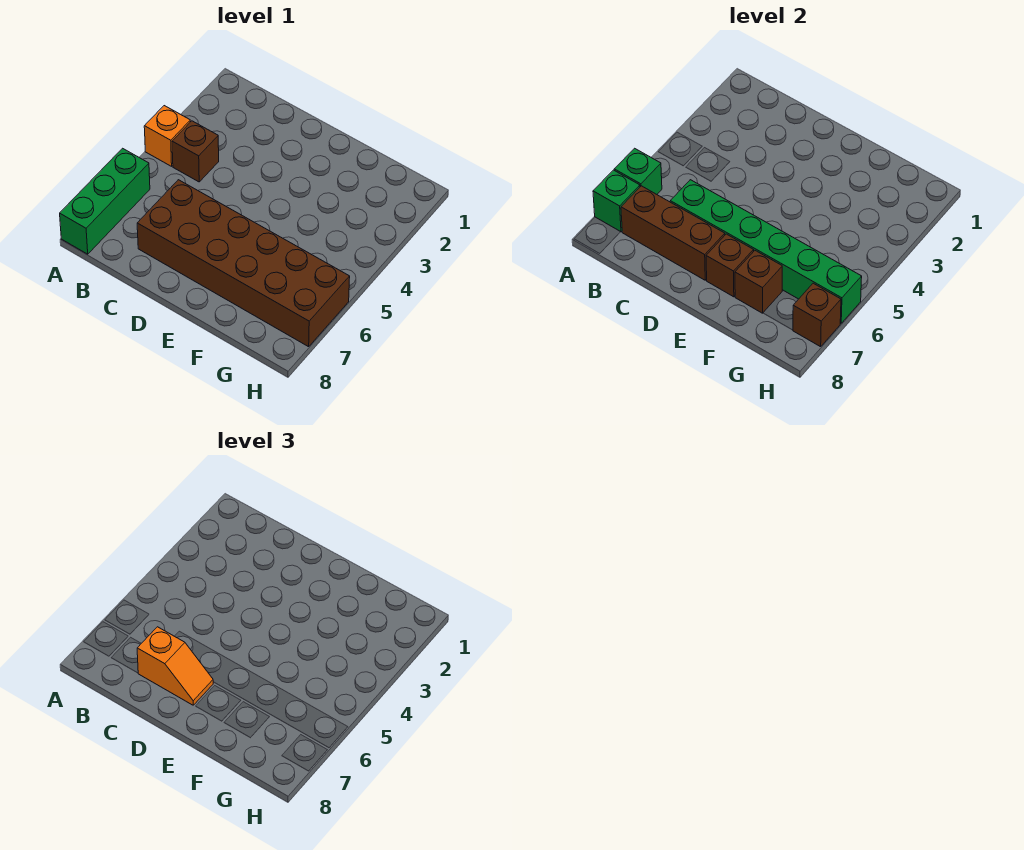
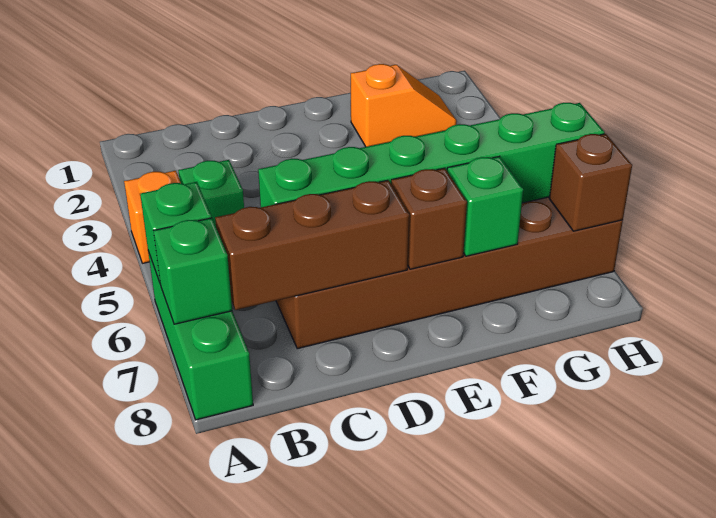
brown 1x1 brick [172,121,219,182] -> green 1x1 brick [178,160,244,226]
orange 1x2 slope [137,627,213,705] -> orange 1x2 slope moved to [351,64,457,147]
brown 1x1 brick [735,251,782,313] -> green 1x1 brick [447,156,523,256]

